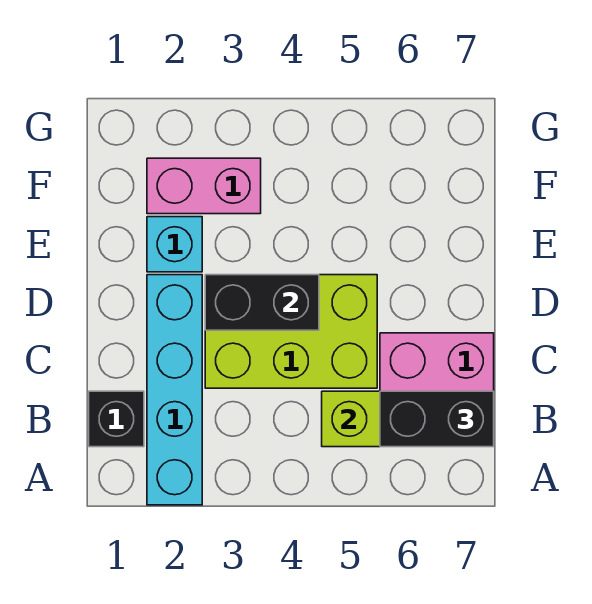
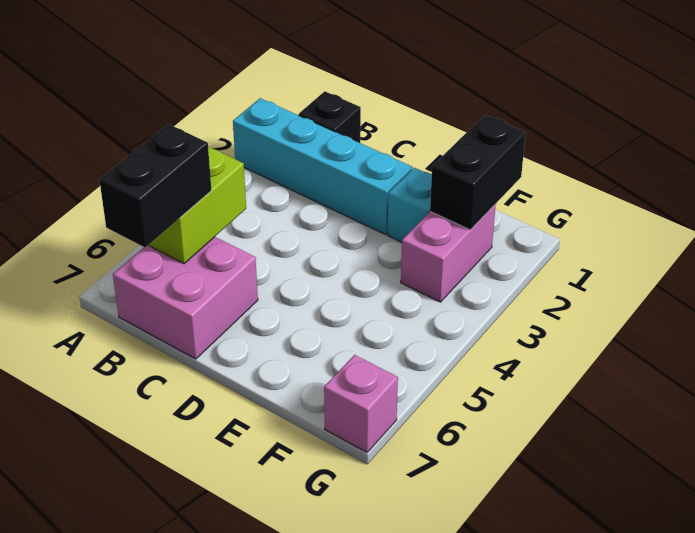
lime 2x3 brick [205,275,377,388] -> none
black 1x2 brick [205,275,319,330] -> black 1x2 brick moved to [430,115,526,230]
none -> pink 1x1 brick [324,355,398,452]

